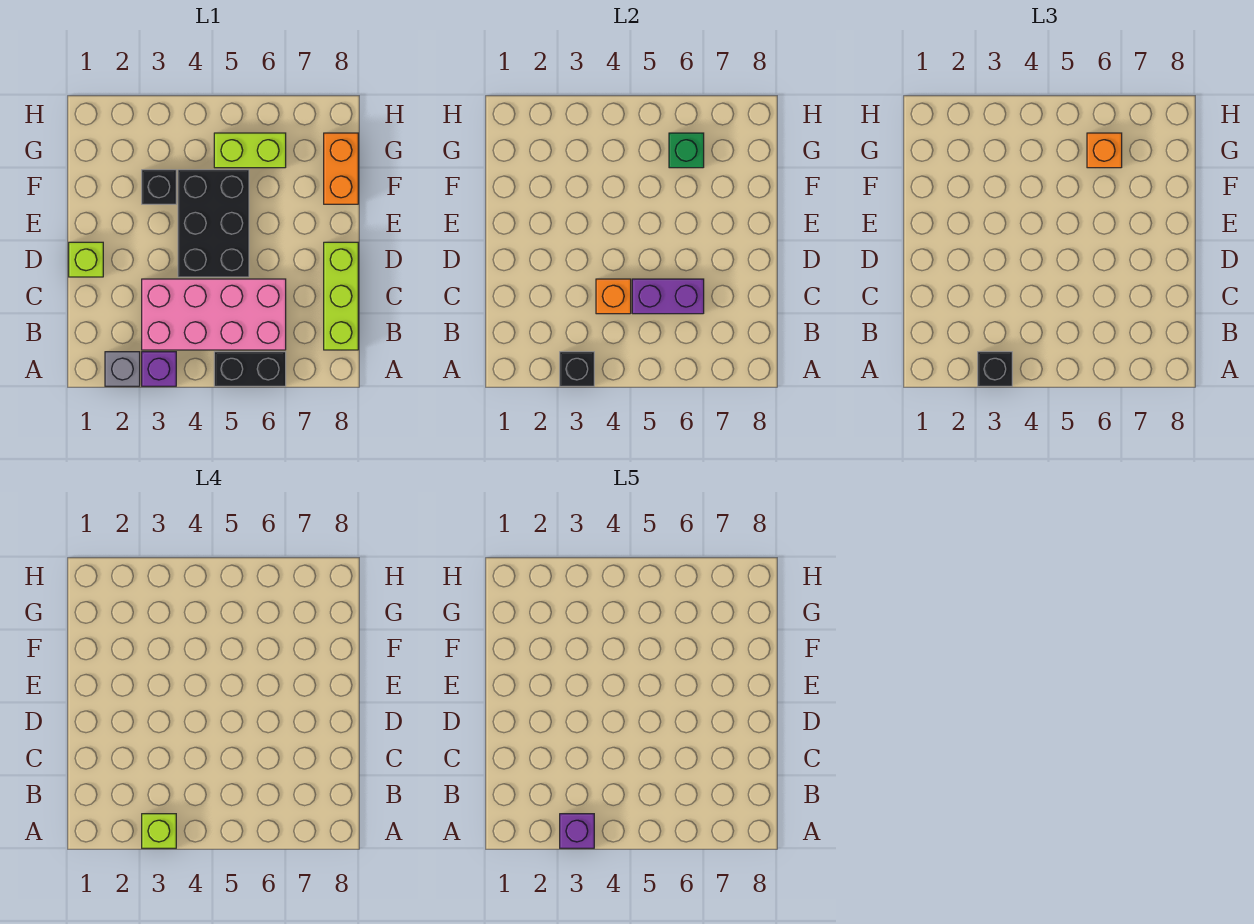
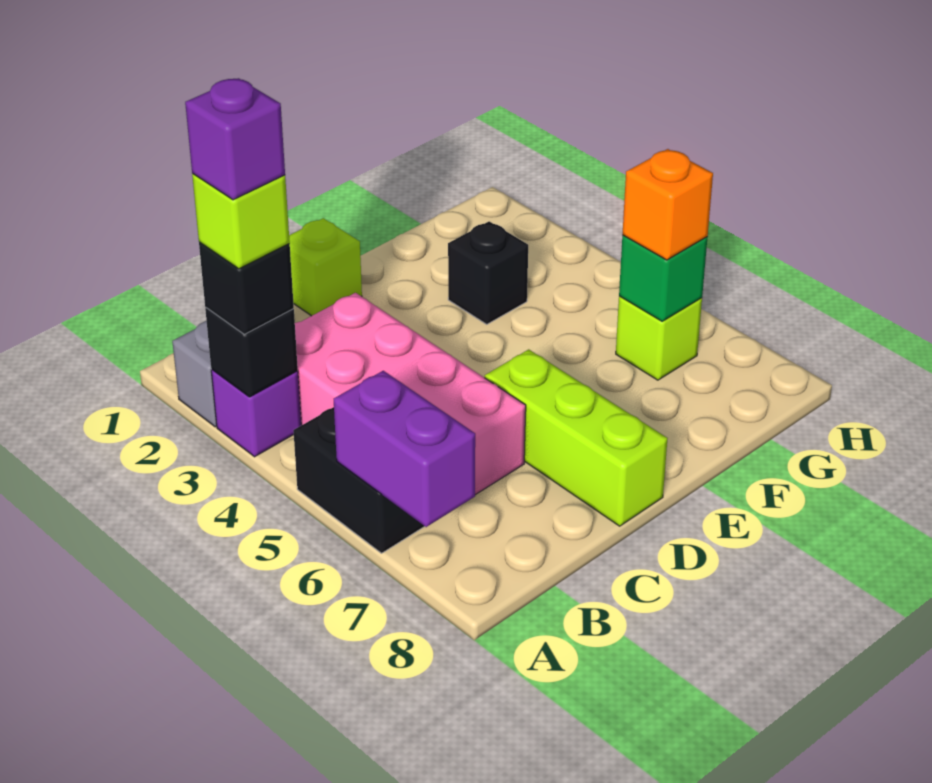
lime 1x3 brick [324,242,358,350] -> lime 1x3 brick turned to [485,349,668,526]
orange 1x1 brick [596,279,631,314] -> none
purple 1x2 brick [632,279,704,314] -> purple 1x2 brick moved to [334,371,475,527]
black 2x3 brick [178,170,249,277] -> none
orange 1x2 brick [324,133,358,204] -> none
lime 1x2 brick [214,133,286,168] -> lime 1x1 brick [616,296,702,380]

